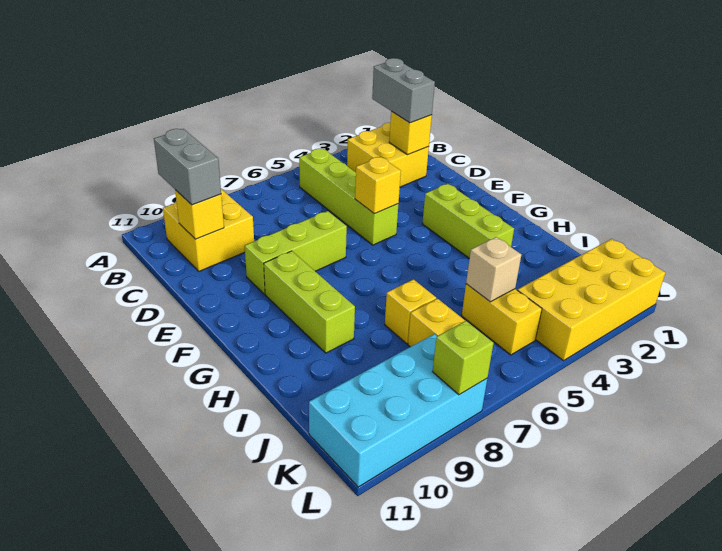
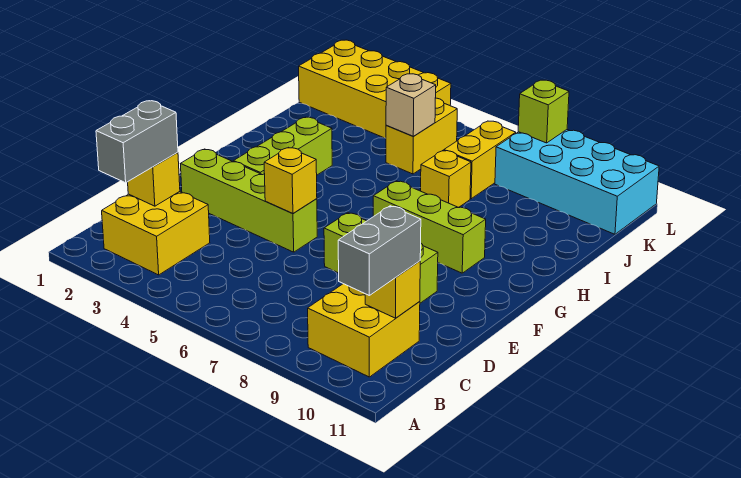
lime 1x4 brick [299,148,398,245] -> lime 1x4 brick turned to [181,149,317,252]
lime 1x3 brick [264,251,355,353] -> lime 1x3 brick turned to [373,181,486,273]

